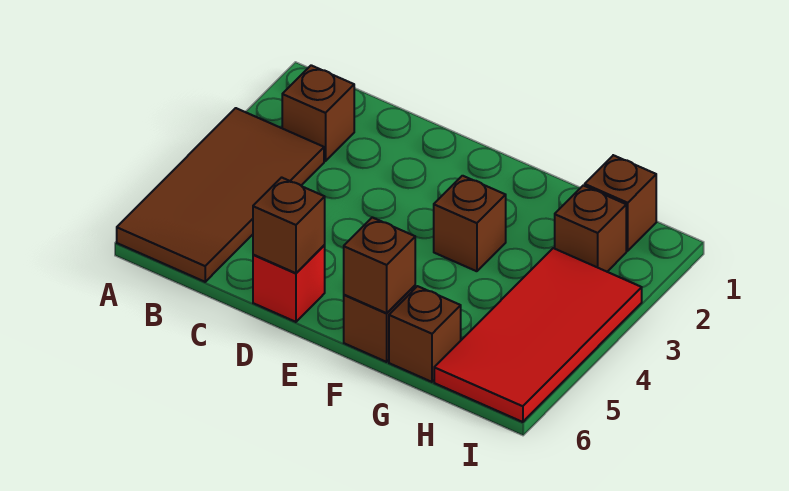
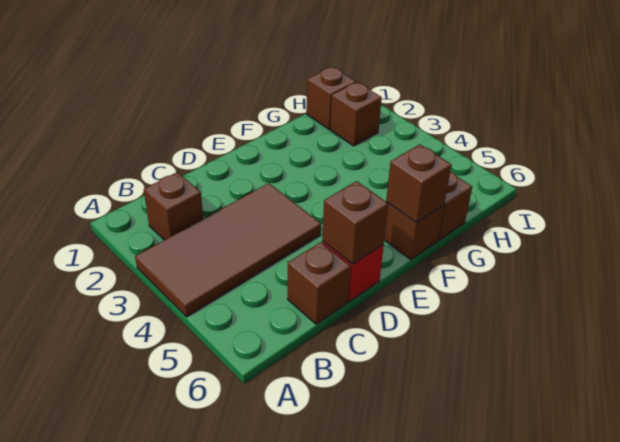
brown 2x4 tile [117,108,324,282] -> brown 2x4 tile turned to [135,183,321,317]
brown 1x1 brick [434,176,506,271] -> brown 1x1 brick moved to [288,242,351,324]
red 2x4 tile [434,248,642,422] -> none

